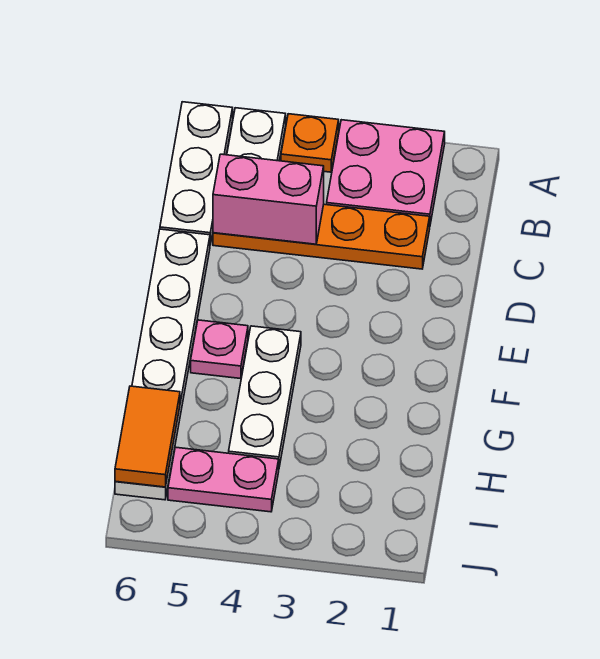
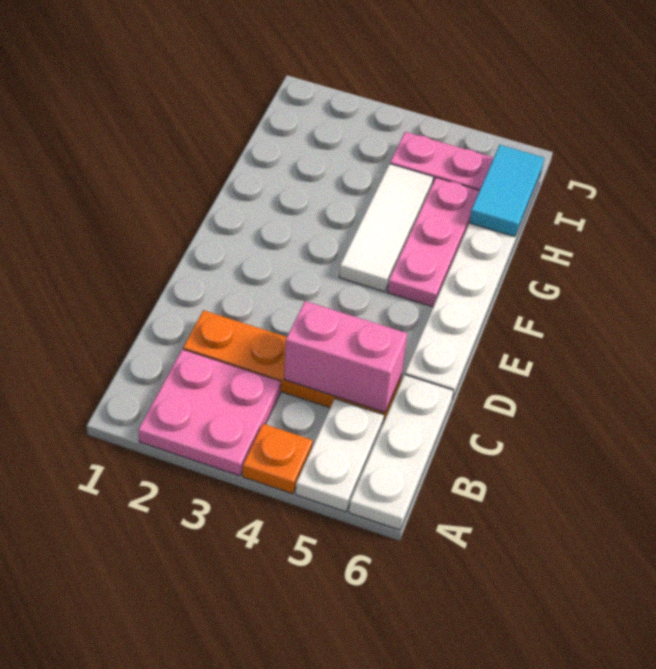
white 1x3 plate [229,326,301,467] -> white 1x3 tile [339,164,434,292]
pink 1x1 plate [191,320,248,379] -> pink 1x3 plate [388,177,480,307]
orange 1x2 tile [115,386,180,487] -> cyan 1x2 tile [469,145,544,237]

